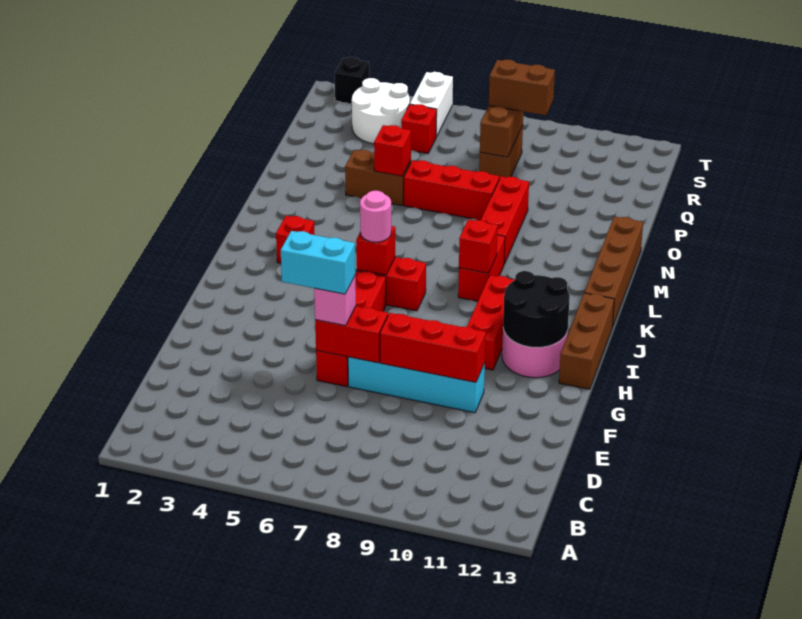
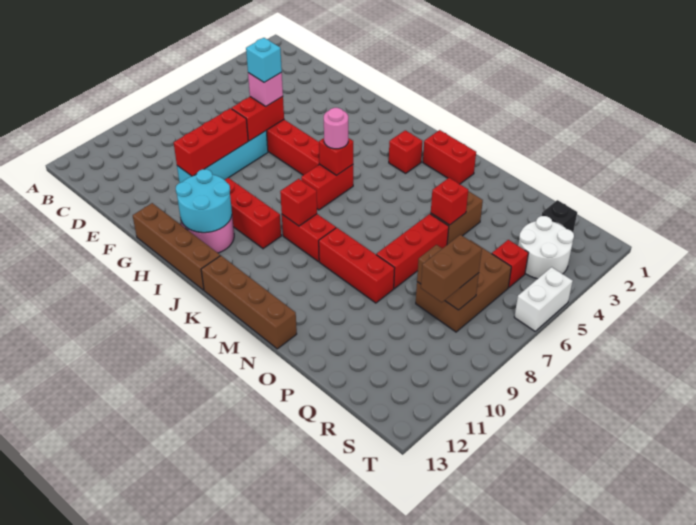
cyan 1x2 brick [281,231,355,294] -> cyan 1x1 brick [246,38,282,83]
black 2x2 round brick [503,271,570,347] -> cyan 2x2 round brick [176,169,232,233]
brown 1x3 brick [559,293,614,389] -> brown 1x4 brick [133,203,220,290]
none -> red 1x2 brick [423,130,476,184]
brown 1x2 brick [479,125,523,179] -> brown 2x3 brick [416,240,511,332]
white 1x2 brick [410,72,453,136] -> white 1x2 brick turned to [514,267,573,331]
black 1x1 brick [335,57,369,104] -> black 1x1 brick moved to [542,200,577,232]

